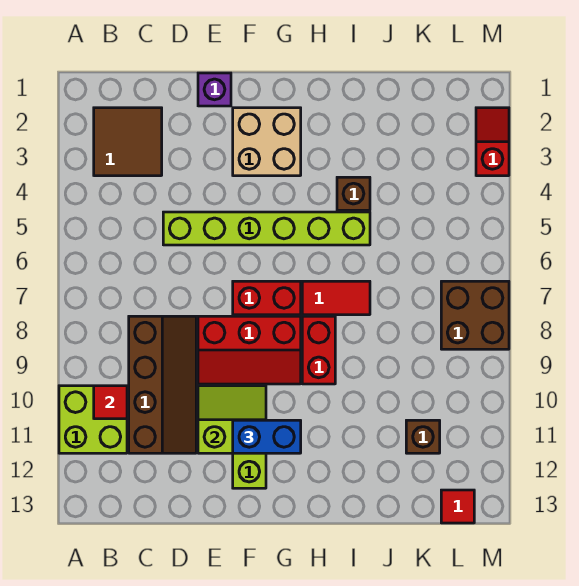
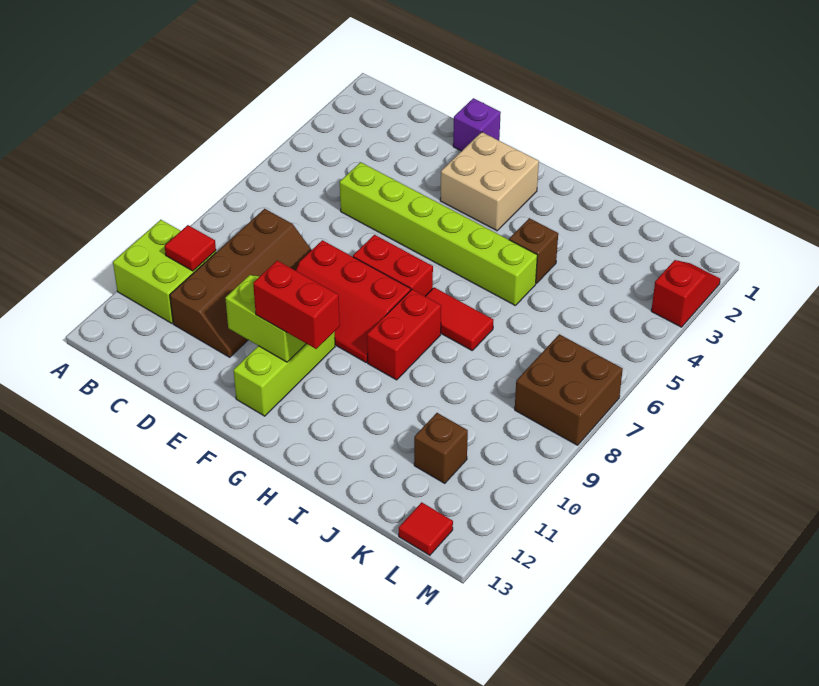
brown 2x2 tile [94,108,162,176] -> none
blue 1x2 brick [233,420,301,453] -> red 1x2 brick [253,261,340,349]

